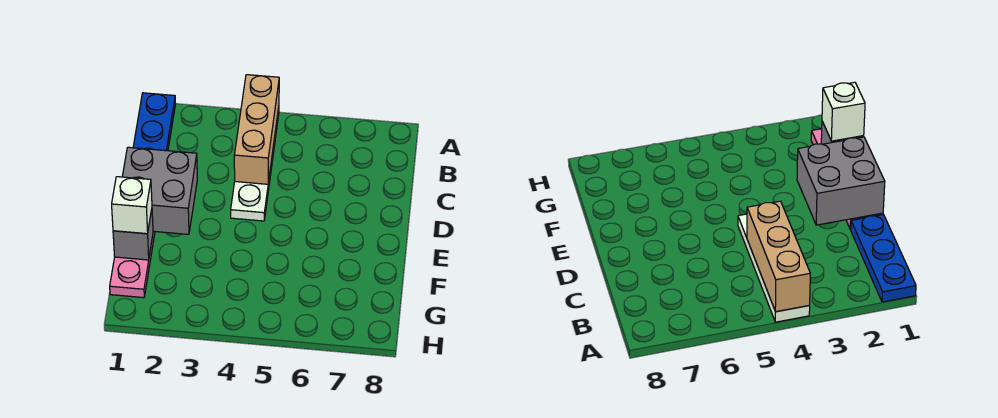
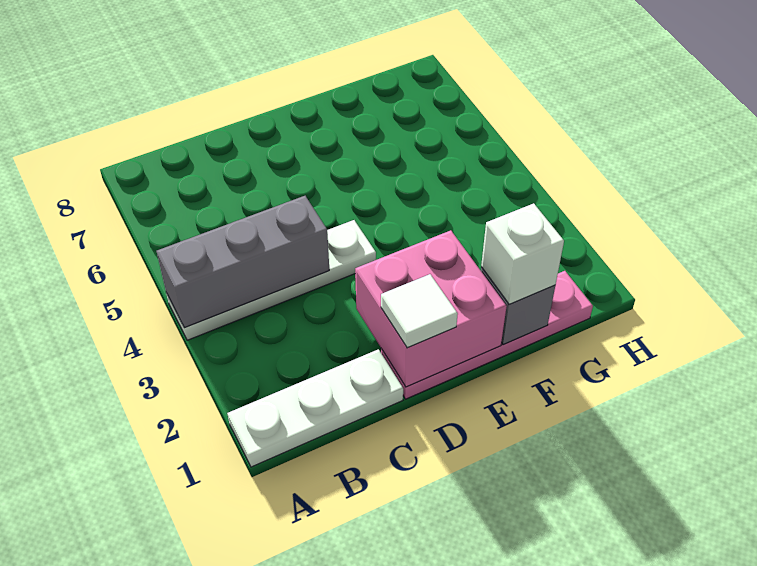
blue 1x3 plate [133,93,176,151] -> white 1x3 plate [227,349,403,467]
tan 1x3 brick [234,75,279,184] -> grey 1x3 brick [156,196,329,328]
grey 2x2 brick [122,147,197,234] -> pink 2x2 brick [355,230,507,387]
none -> white 1x1 tile [381,274,458,348]

